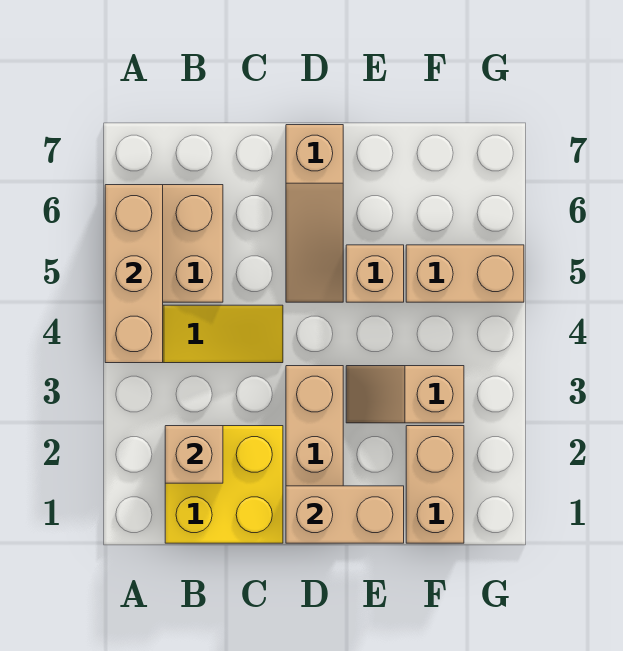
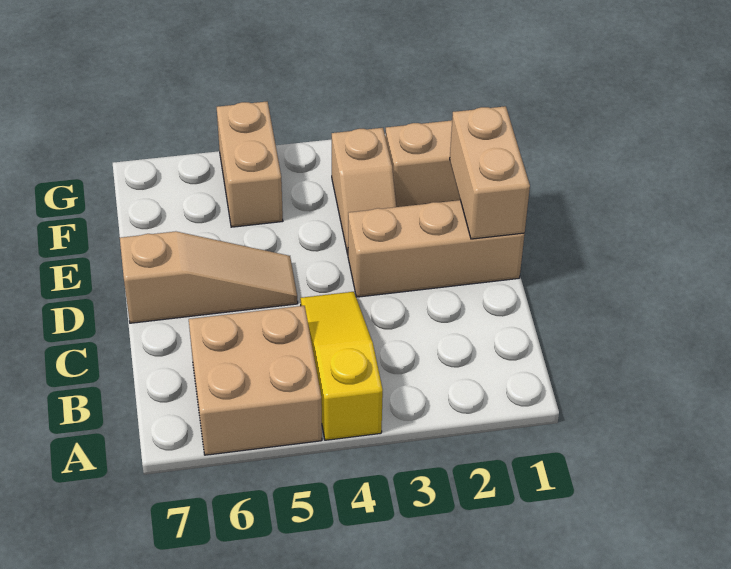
tan 1x3 brick [105,185,163,363] -> none
yellow 2x2 brick [165,426,283,543] -> none
tan 1x1 brick [165,426,223,483] -> none
tan 1x1 brick [346,245,404,302] -> none

